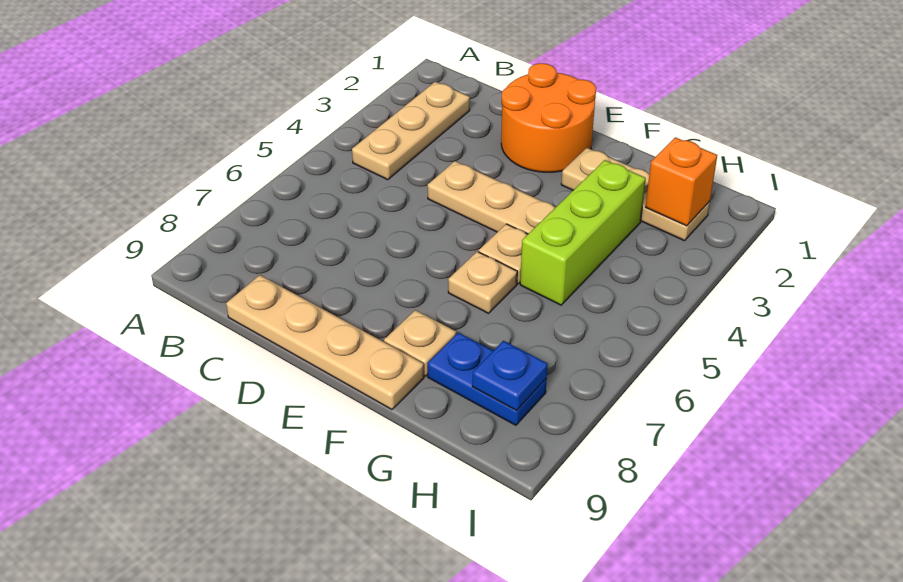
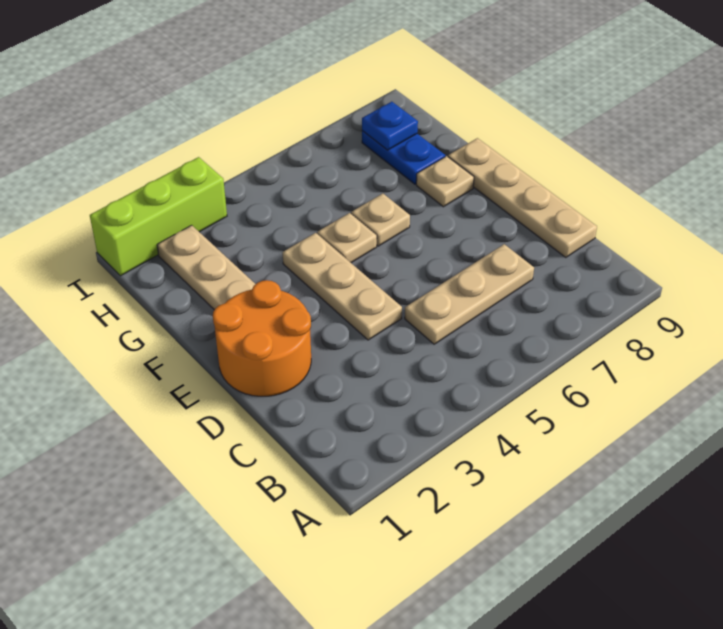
tan 1x3 plate [352,82,470,180] -> tan 1x3 plate moved to [405,244,534,344]
lime 1x3 brick [520,160,646,305] -> lime 1x3 brick moved to [90,157,227,276]
orange 1x1 brick [646,137,717,226] -> none

